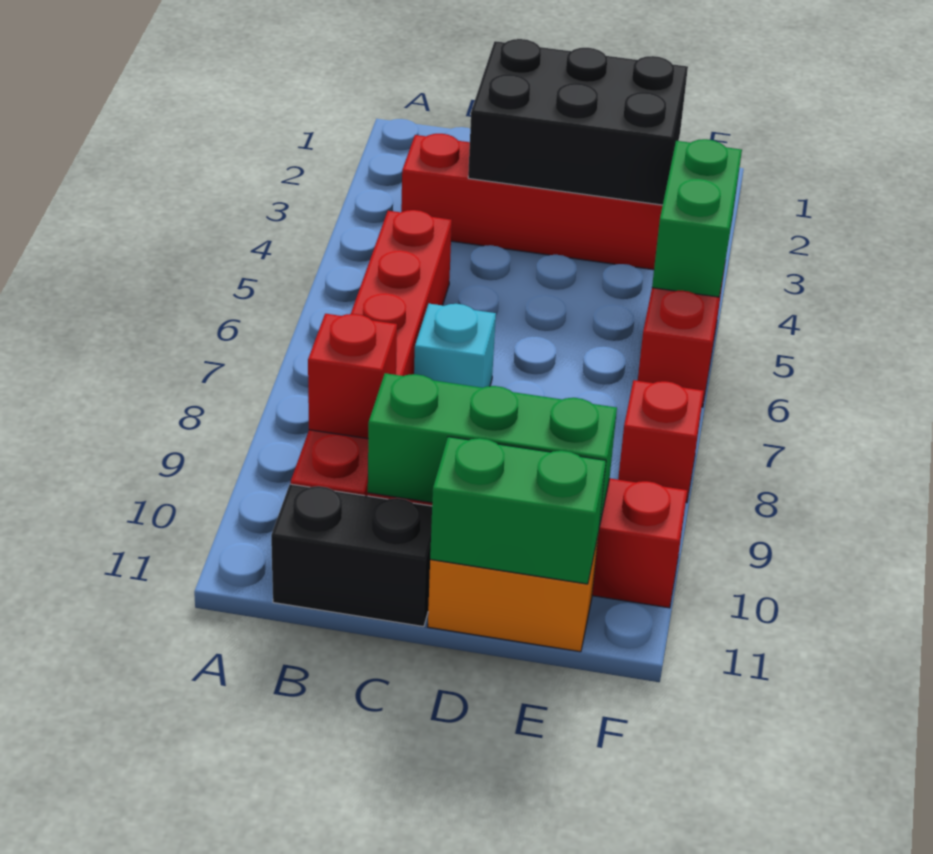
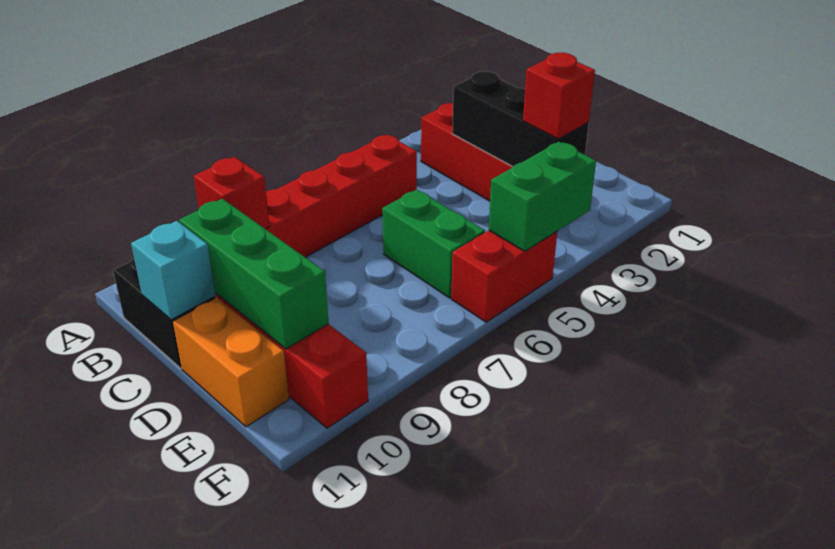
black 2x3 brick [468,39,688,205] -> black 1x3 brick [452,71,589,167]
cyan 1x1 brick [414,304,496,388] -> cyan 1x1 brick moved to [131,221,216,320]
green 1x2 brick [430,437,606,584] -> green 1x2 brick moved to [382,189,485,298]
red 1x1 brick [618,380,704,503] -> red 1x1 brick moved to [523,53,595,139]

